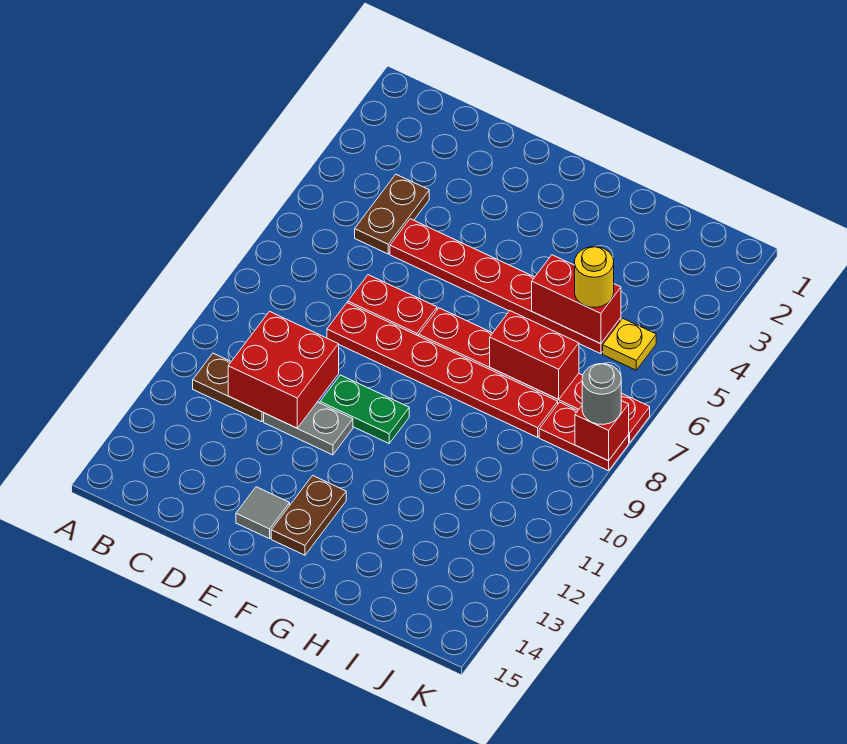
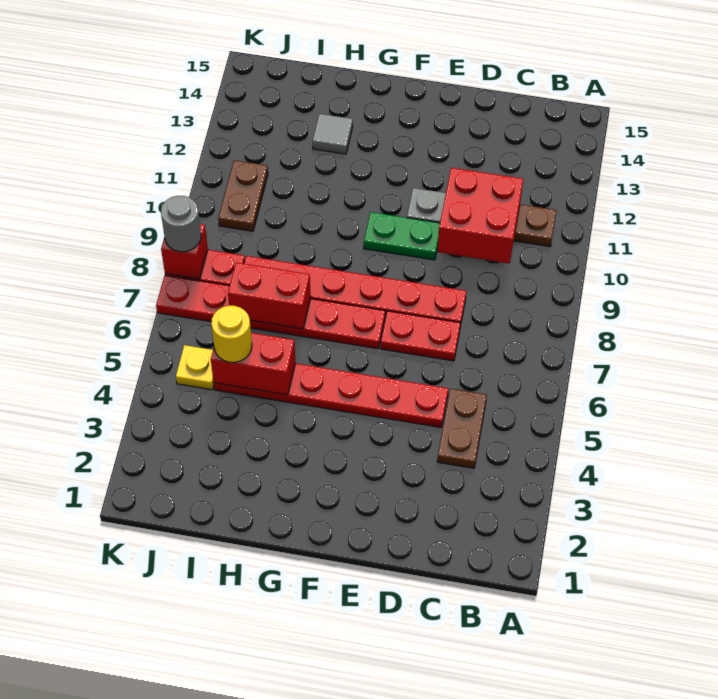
grey 1x1 tile [236,487,290,539] -> grey 1x1 tile moved to [313,114,353,154]
brown 1x2 plate [271,475,346,555] -> brown 1x2 plate moved to [218,160,268,231]

